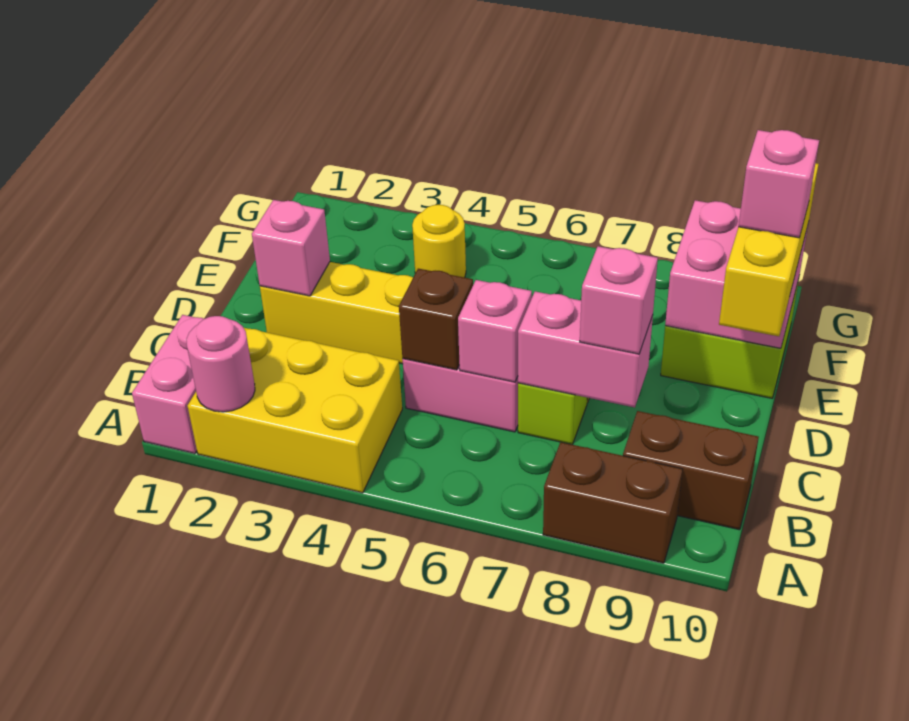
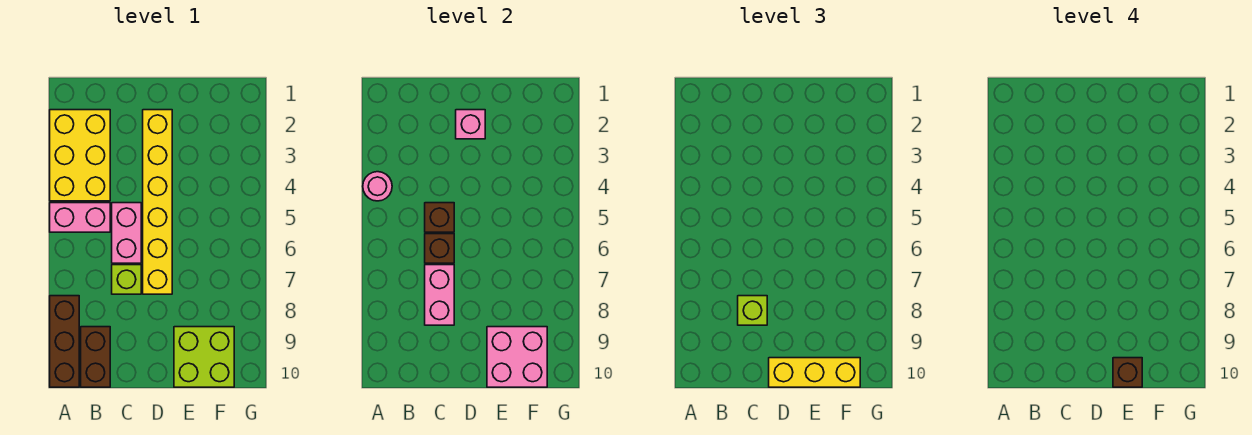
pink 1x2 brick [132,315,204,454] -> pink 1x2 brick moved to [50,203,110,232]
pink 1x1 round brick [186,316,255,412] -> pink 1x1 round brick moved to [363,172,392,201]
brown 1x2 brick [543,442,683,563] -> brown 1x3 brick [50,296,79,387]
pink 1x1 brick [458,280,532,382] -> brown 1x1 brick [425,234,454,263]
pink 1x1 brick [580,246,658,354] -> lime 1x1 brick [738,296,767,325]
pink 1x1 brick [739,130,819,238] -> brown 1x1 brick [1113,358,1142,387]
yellow 1x1 round brick [412,205,466,278] -> none

